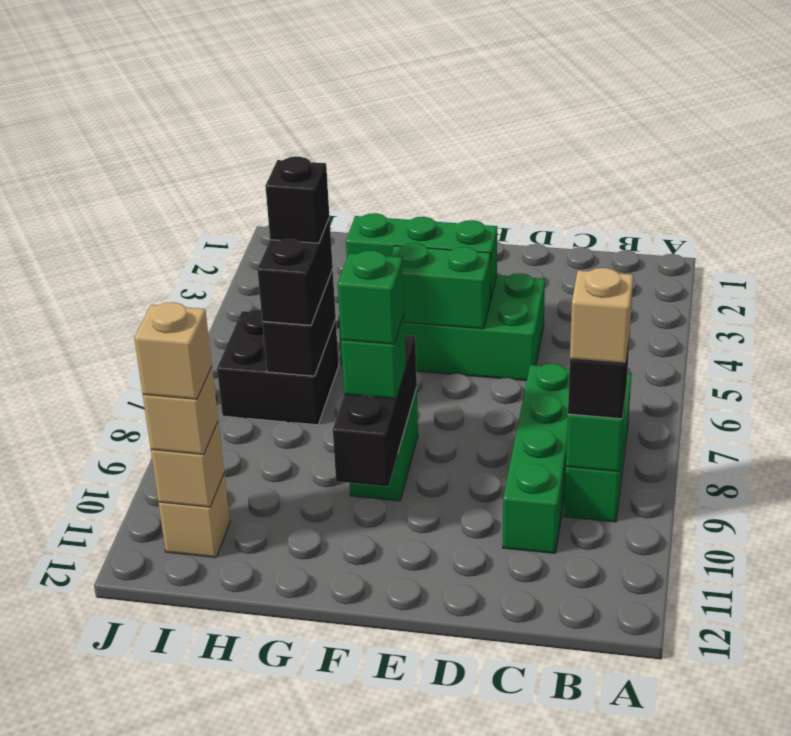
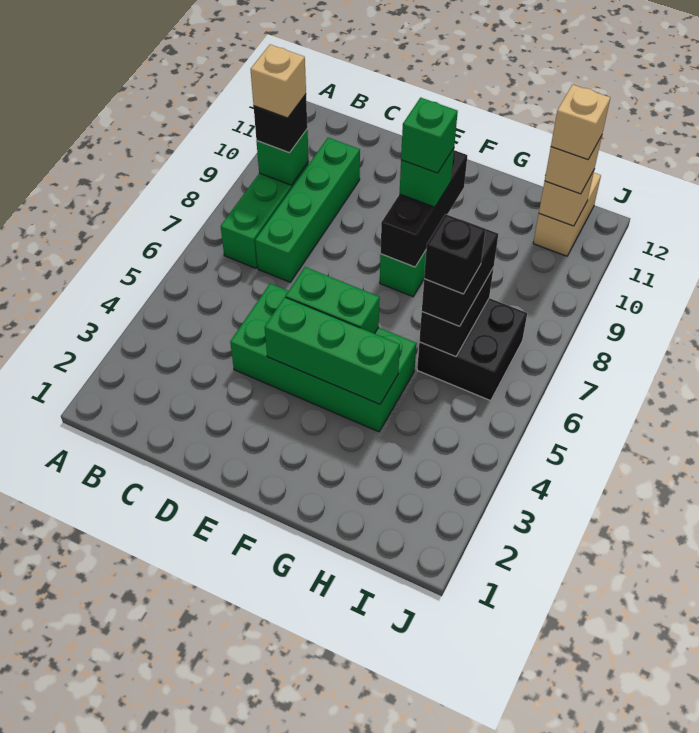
tan 1x1 brick [159,475,230,557] -> tan 1x2 brick [533,173,601,256]

